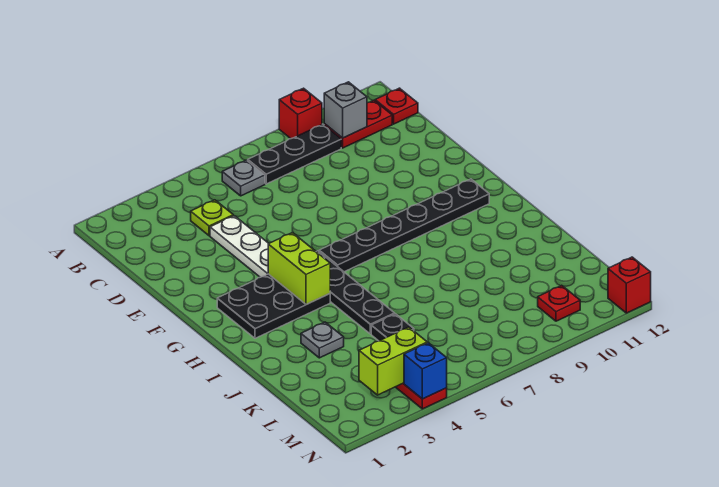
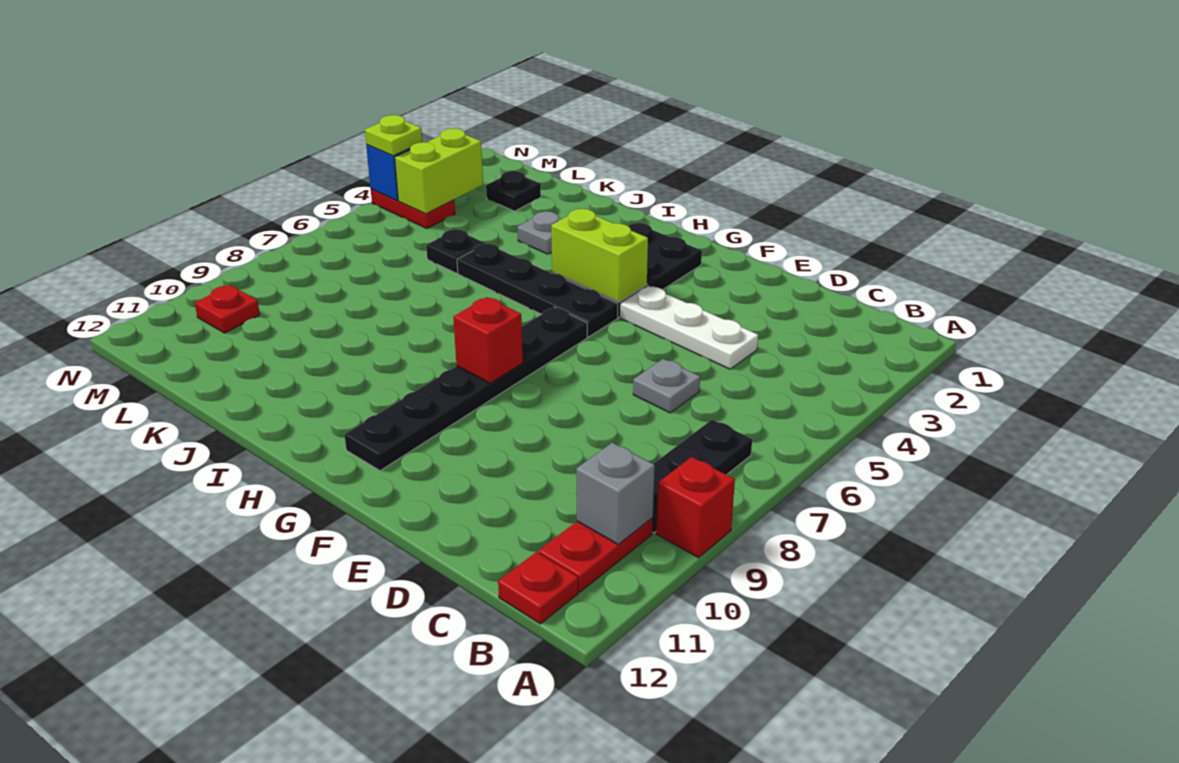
grey 1x1 plate [222,160,265,196] -> grey 1x1 plate moved to [633,359,700,413]
lime 1x1 plate [191,200,233,236] -> lime 1x1 plate moved to [365,115,422,156]
none -> black 1x1 plate [486,171,541,211]
red 1x1 brick [608,257,651,313] -> red 1x1 brick moved to [453,297,523,383]

